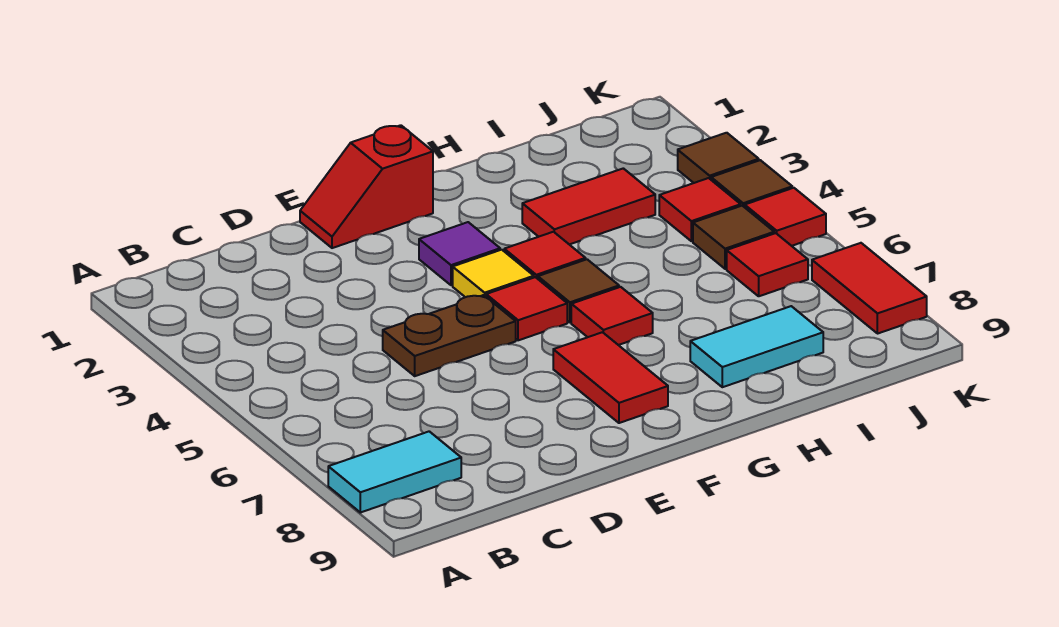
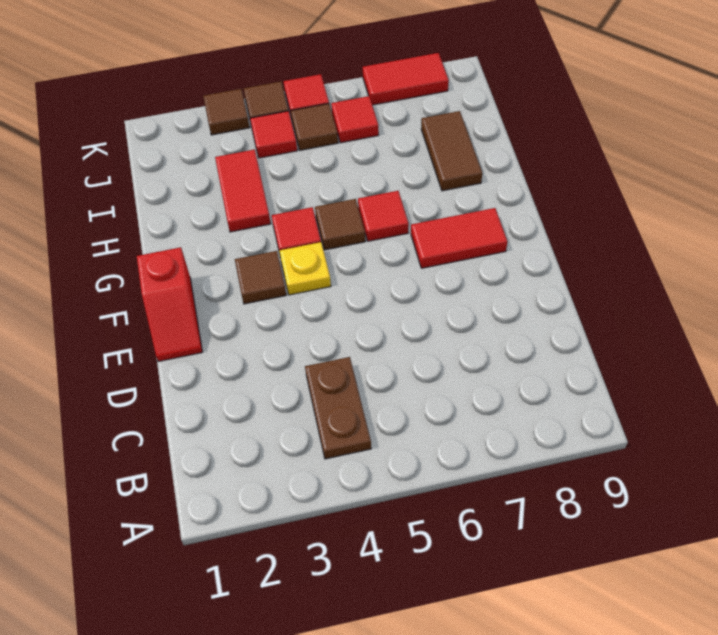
cyan 1x2 tile [328,431,461,513] -> none
brown 1x2 plate [383,295,516,376] -> brown 1x2 plate moved to [305,357,371,459]
purple 1x1 tile [419,222,500,285] -> brown 1x1 tile [235,251,286,304]
yellow 1x1 tile [453,250,534,297] -> yellow 1x1 plate [279,242,331,295]
red 1x1 tile [486,277,567,340] -> none
cyan 1x2 tile [690,306,823,387] -> brown 1x2 tile [421,111,482,191]

